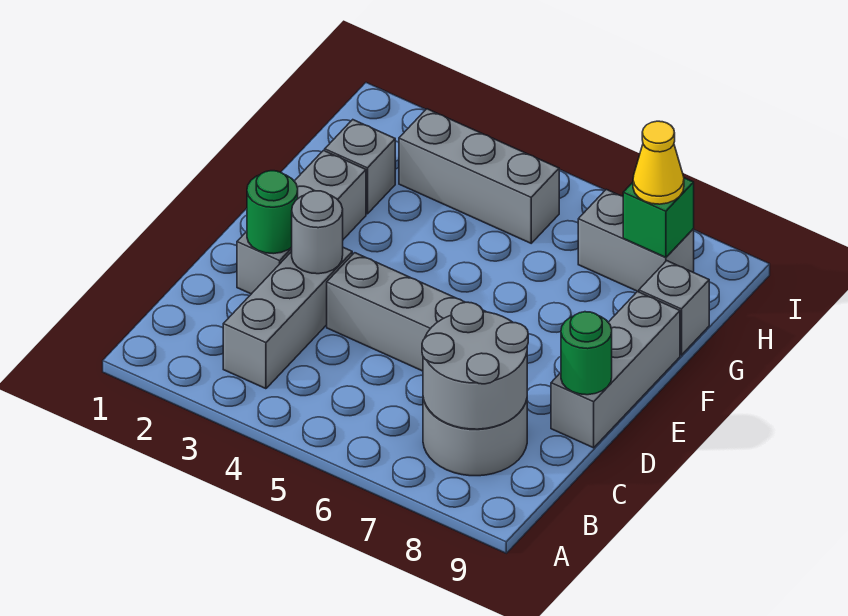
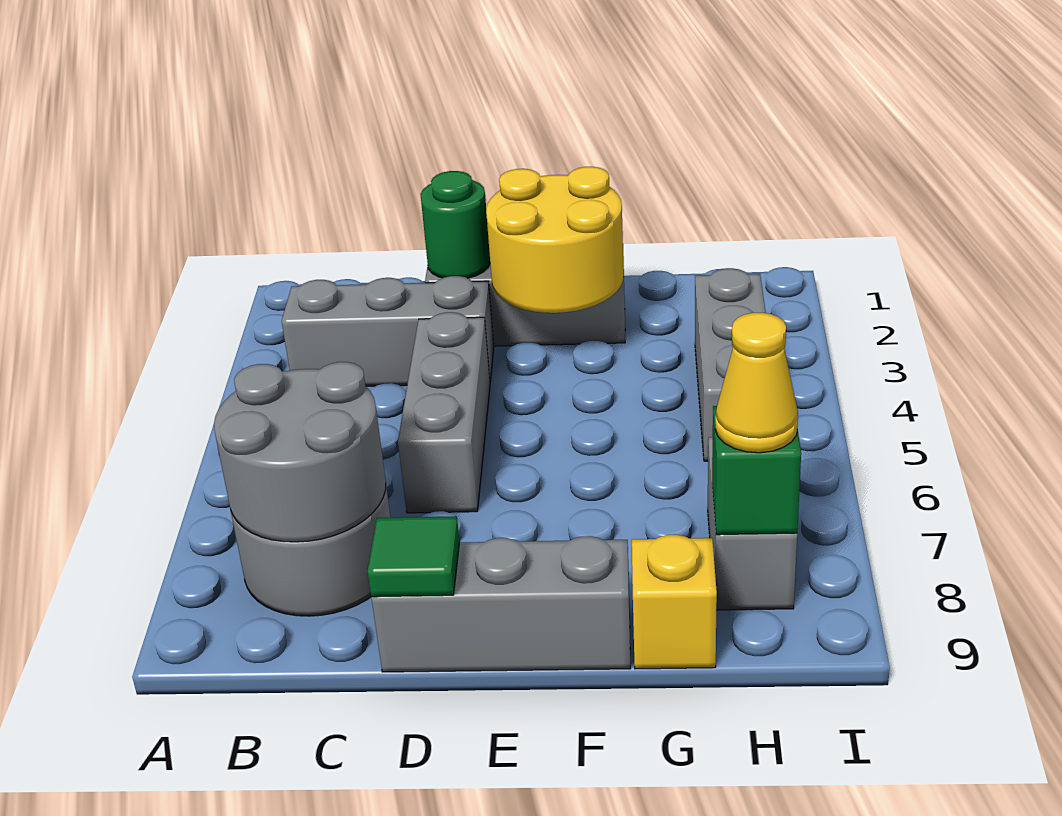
grey 1x1 round brick [292,191,343,274] -> none
green 1x1 round brick [561,312,612,395] -> green 1x1 tile [368,516,460,597]
none -> yellow 2x2 round brick [486,167,624,313]
grey 1x1 brick [325,120,395,214] -> none
grey 1x1 brick [639,261,709,355] -> yellow 1x1 brick [632,535,717,669]

